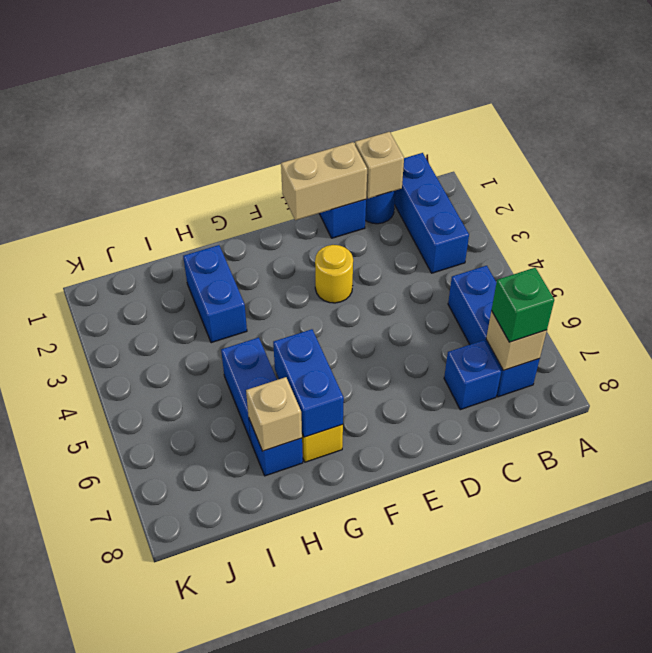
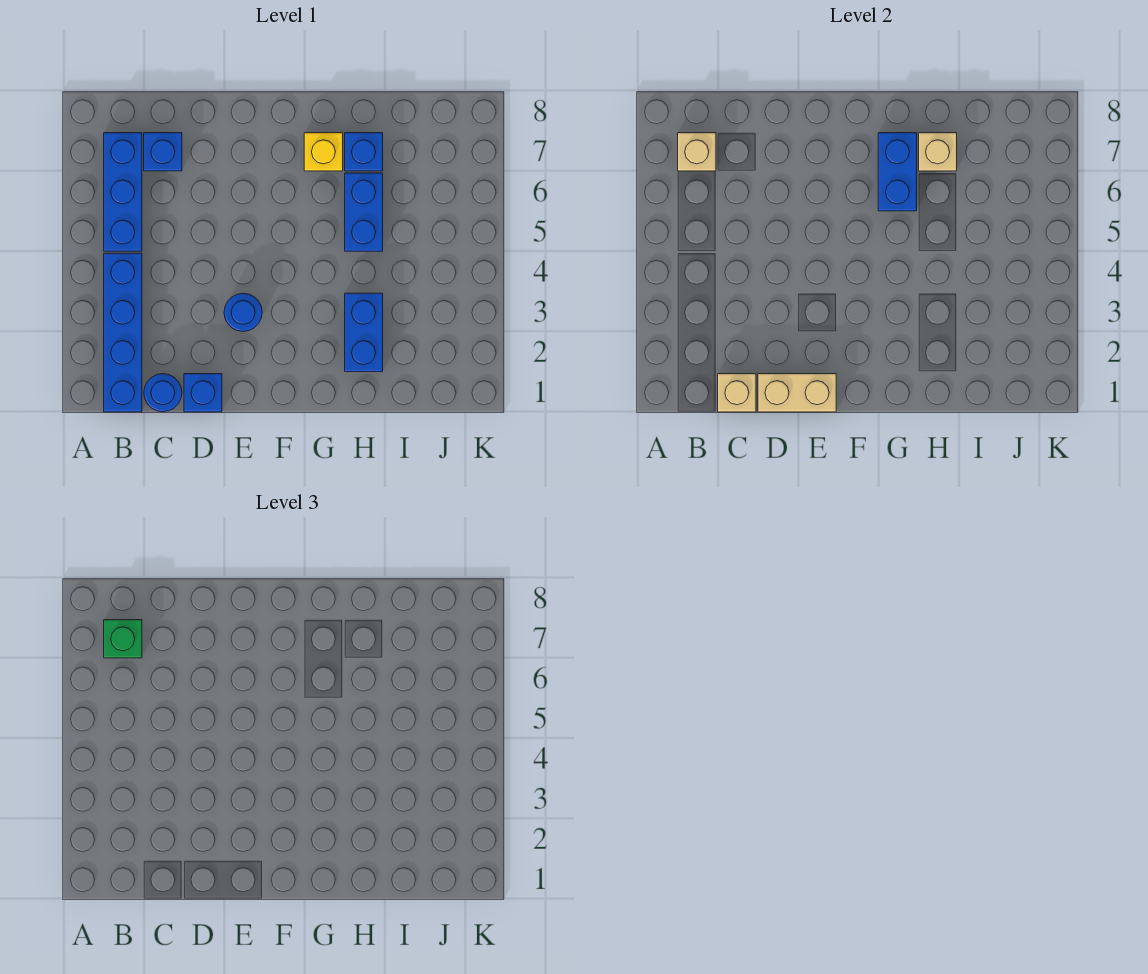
blue 1x3 brick [395,153,469,273] -> blue 1x4 brick [104,253,142,412]
yellow 1x1 round brick [315,245,353,303] -> blue 1x1 round brick [224,293,262,332]

